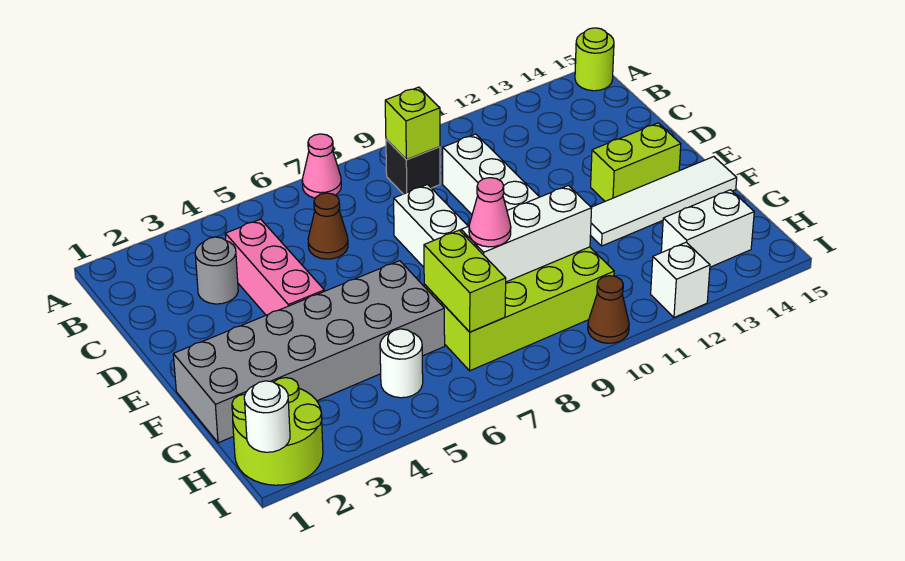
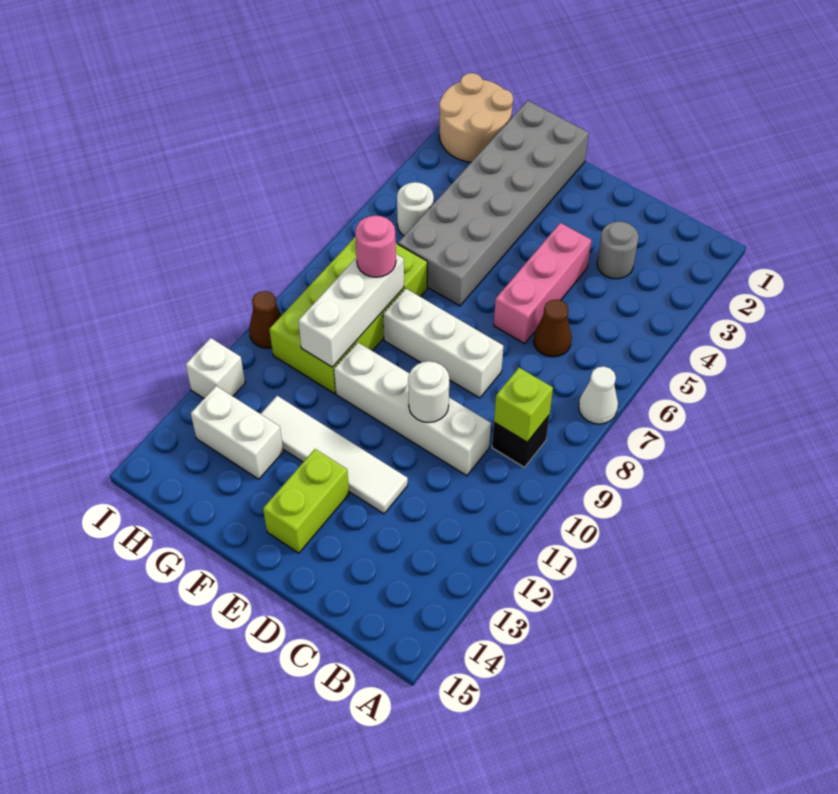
pink 1x1 cone [302,134,341,198] -> white 1x1 cone [579,366,618,424]
lime 1x1 round brick [575,28,614,91] -> none
pink 1x3 brick [225,219,324,315] -> pink 1x3 brick turned to [494,223,592,344]
white 1x4 tile [591,157,737,246] -> white 1x4 tile turned to [261,396,408,514]
lime 1x2 brick [424,230,506,332] -> none
pink 1x1 cone [469,178,511,247] -> pink 1x1 round brick [355,216,396,277]
lime 2x2 round brick [232,378,323,485] -> tan 2x2 round brick [439,73,513,162]
white 1x2 brick [661,190,754,267] -> white 1x2 brick turned to [191,386,283,479]
white 1x1 round brick [244,381,290,452] -> white 1x1 round brick moved to [408,361,449,422]

